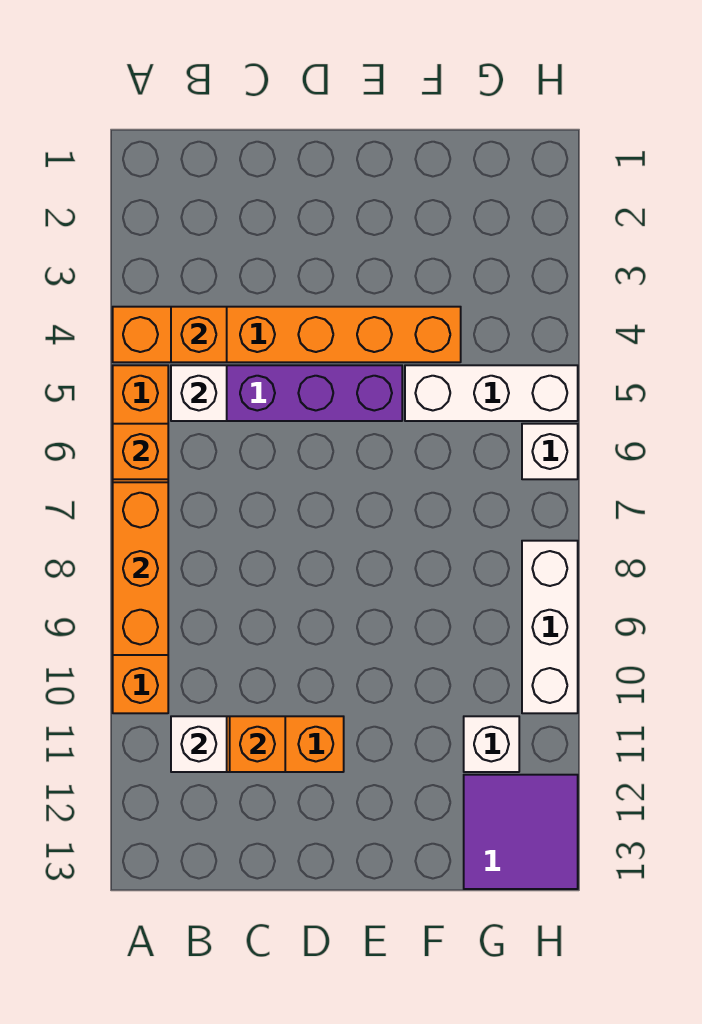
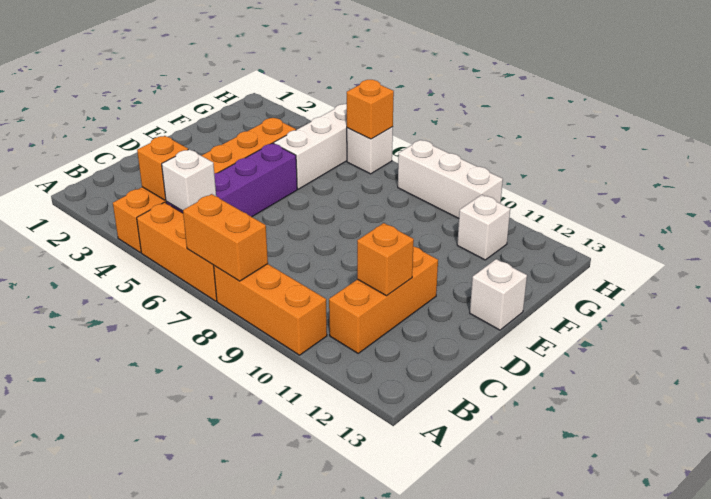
orange 1x1 brick [113,424,168,479] -> orange 1x1 brick moved to [347,80,394,139]
orange 1x3 brick [113,482,168,655] -> orange 1x2 brick [183,194,268,281]
white 1x1 brick [171,716,227,772] -> white 1x1 brick moved to [470,259,527,330]
purple 2x2 tile [464,775,578,889] -> none

